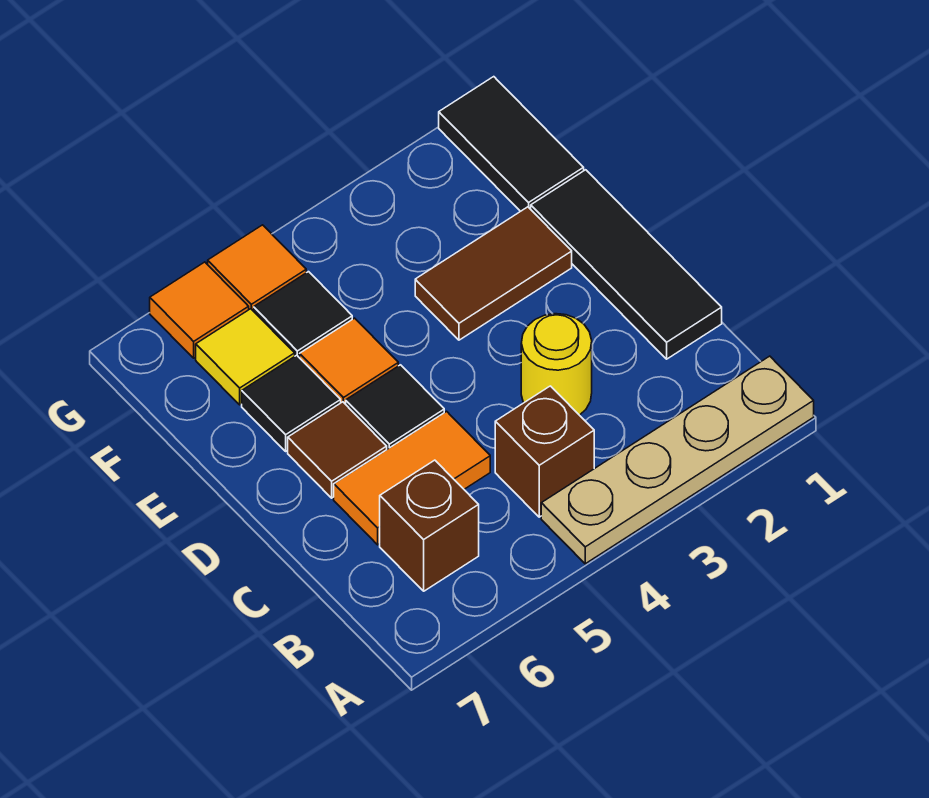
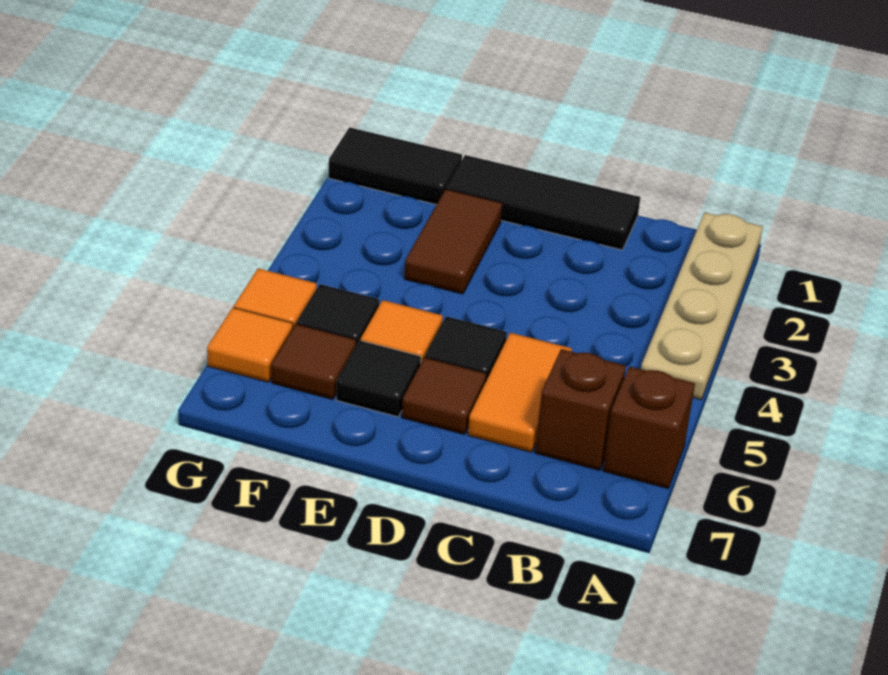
brown 1x1 brick [495,386,594,517] -> brown 1x1 brick moved to [603,367,695,489]
yellow 1x1 round brick [521,314,592,415] -> none
yellow 1x1 tile [196,309,295,405] -> brown 1x1 tile [272,324,356,400]

